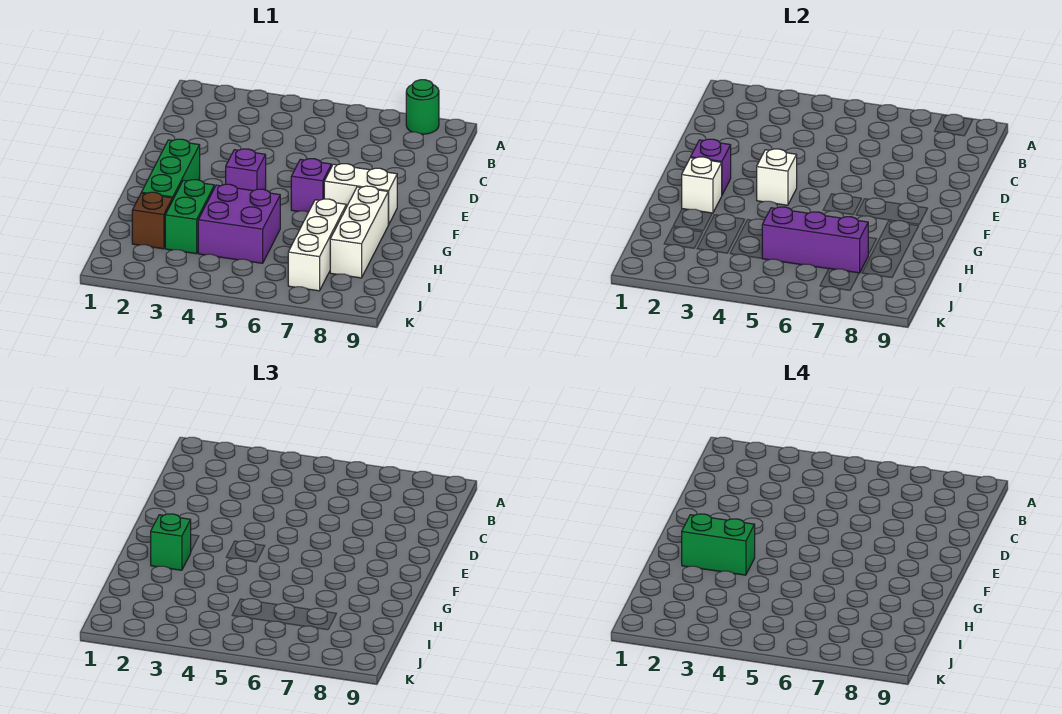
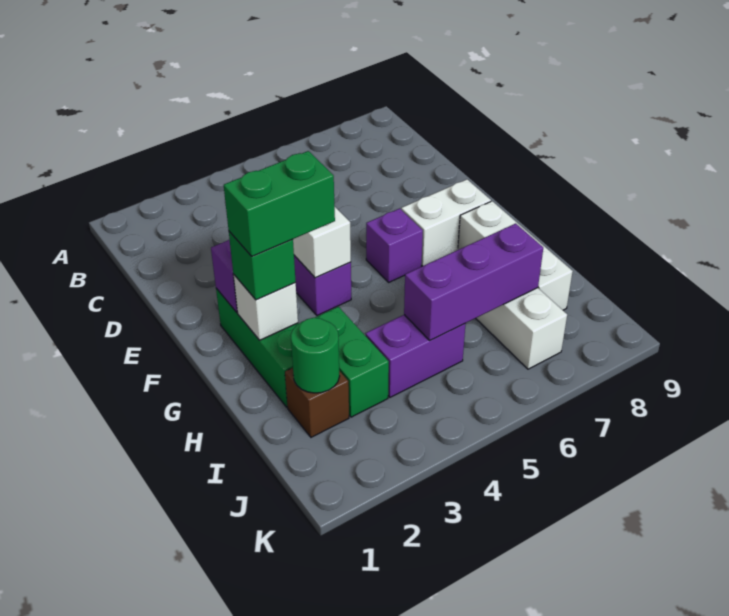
green 1x1 round brick [406,80,439,134] -> green 1x1 round brick moved to [291,318,340,393]
purple 2x2 brick [198,184,280,263] -> purple 1x2 brick [365,315,466,397]

